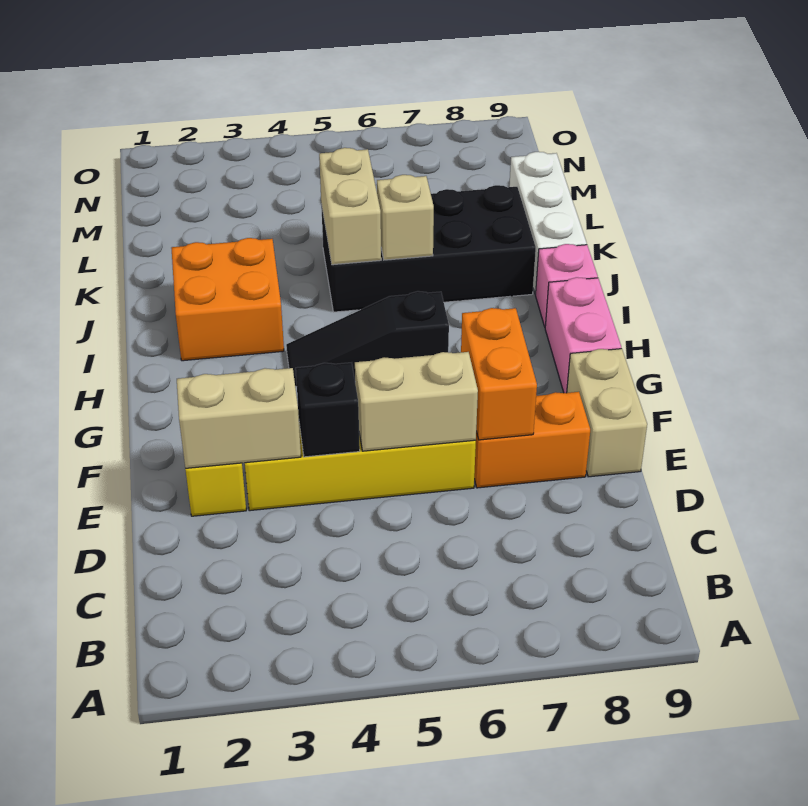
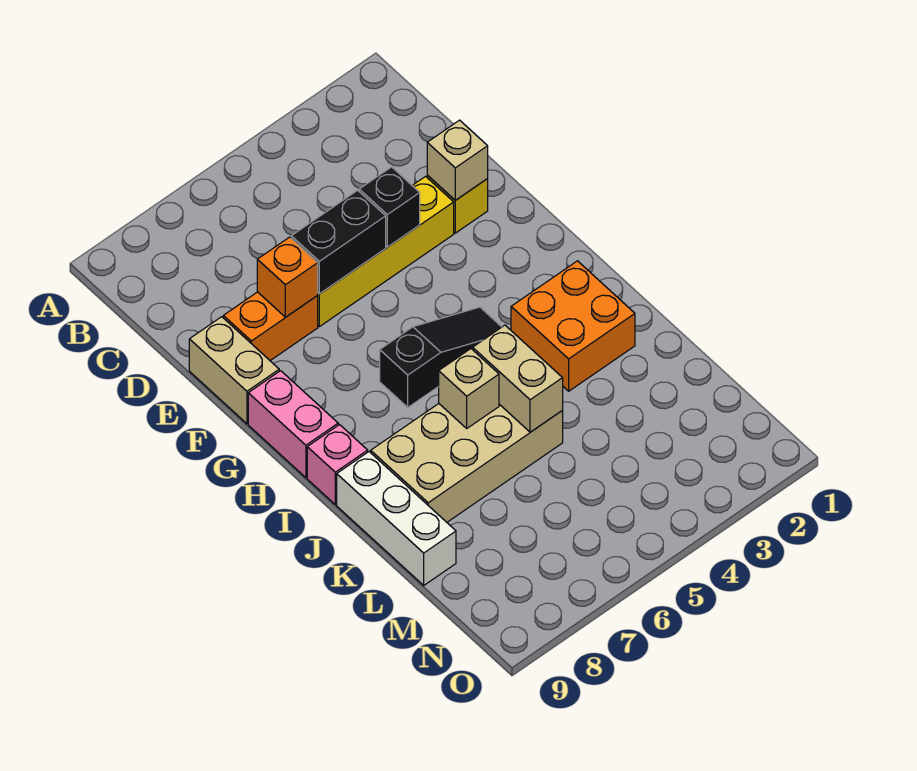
tan 1x2 brick [177,368,301,468] -> tan 1x1 brick [427,120,488,200]
tan 1x2 brick [355,352,478,451] -> black 1x2 brick [291,190,386,294]
orange 1x2 brick [461,308,537,440] -> orange 1x1 brick [257,237,318,317]
black 2x4 brick [321,185,536,312] -> tan 2x4 brick [371,404,563,522]

